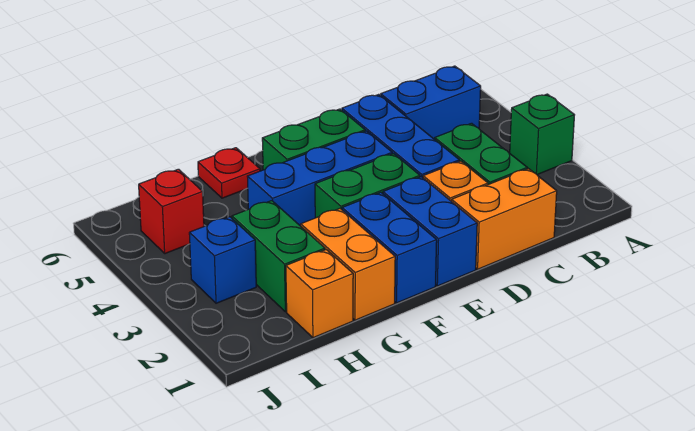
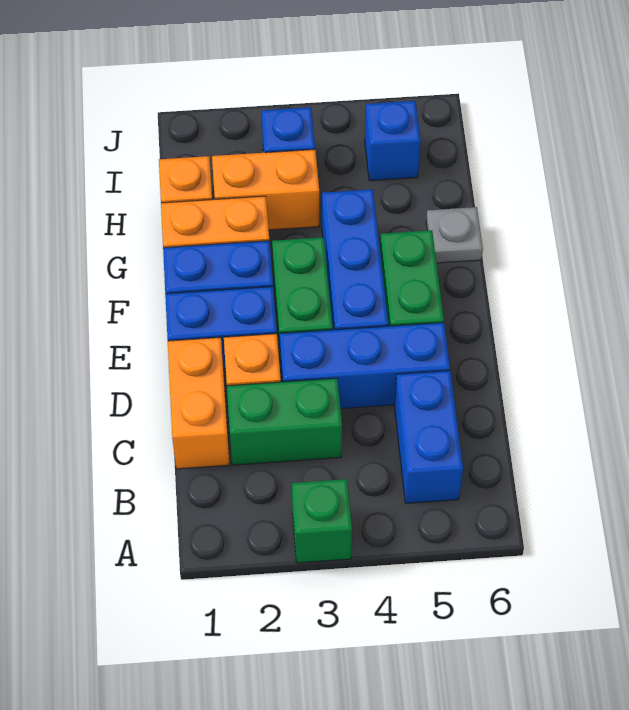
red 1x1 plate [198,148,260,198] -> grey 1x1 plate [426,207,483,263]
green 1x2 brick [232,201,325,312] -> orange 1x2 brick [212,150,319,230]
red 1x1 brick [139,169,204,254] -> blue 1x1 brick [365,101,421,181]

